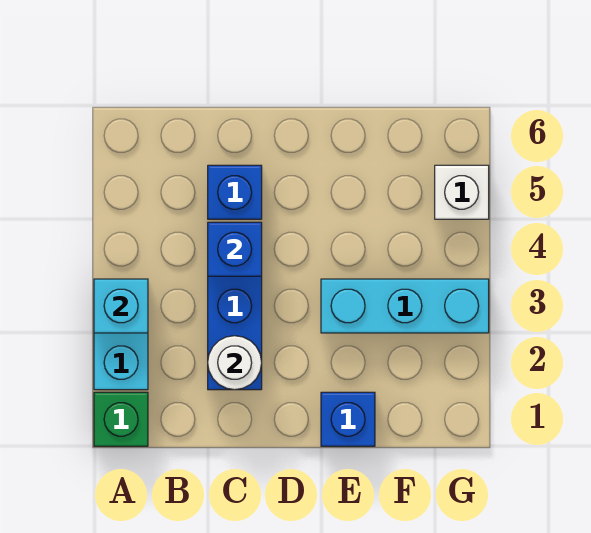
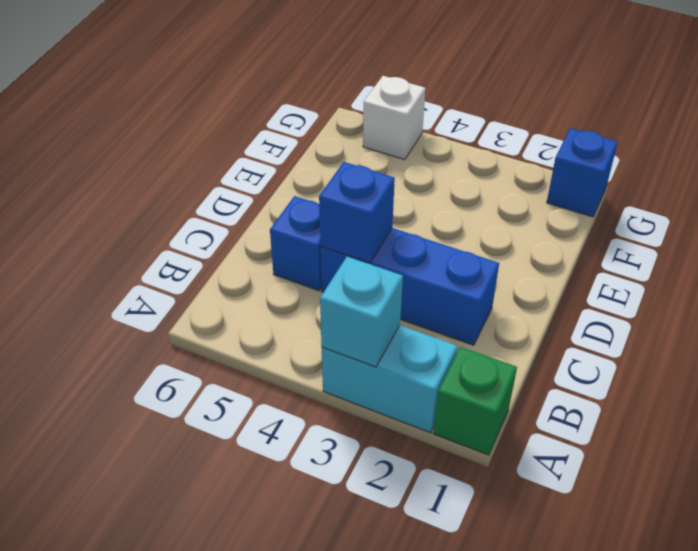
white 1x1 round brick [208,336,262,390] -> none
blue 1x1 brick [321,392,375,446] -> blue 1x1 brick moved to [547,128,618,217]
cyan 1x3 brick [321,279,489,333] -> none

